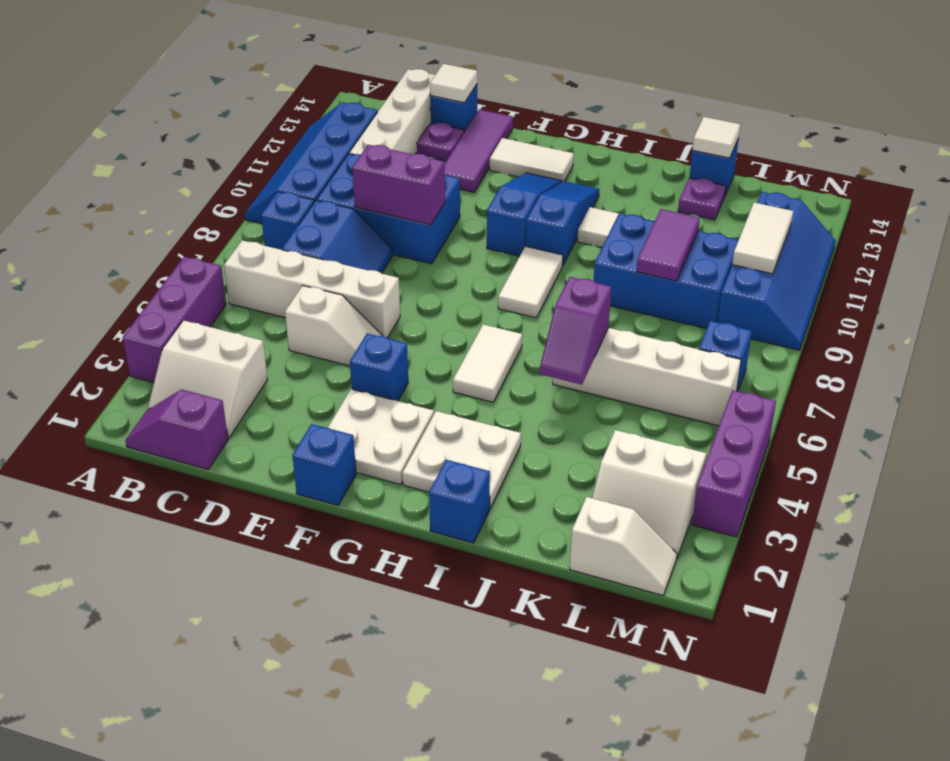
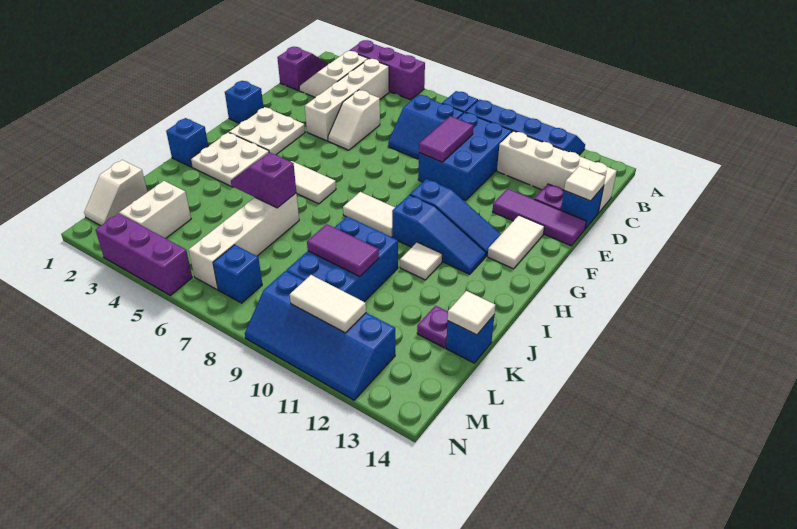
white 1x4 brick [224,240,400,338] -> white 1x4 brick moved to [305,59,389,141]
purple 1x2 brick [352,145,445,225] -> purple 1x2 tile [419,116,473,162]
blue 1x1 brick [350,333,408,401] -> none

